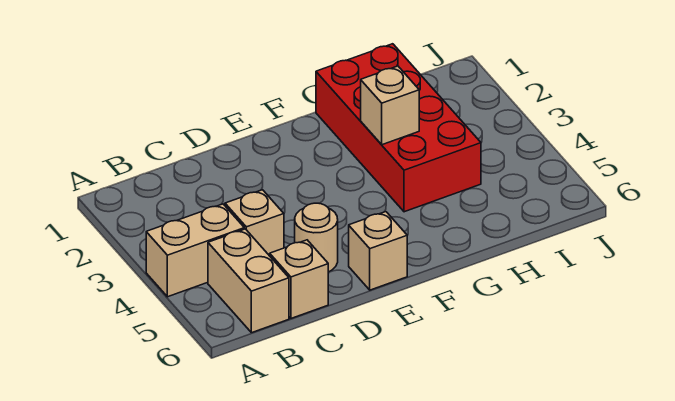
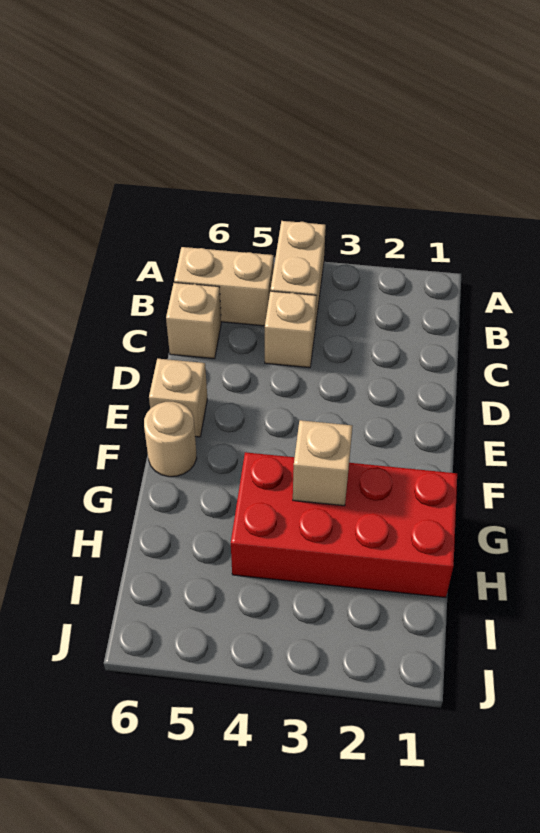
tan 1x1 round brick [295,203,338,272] -> tan 1x1 round brick moved to [144,402,197,477]

